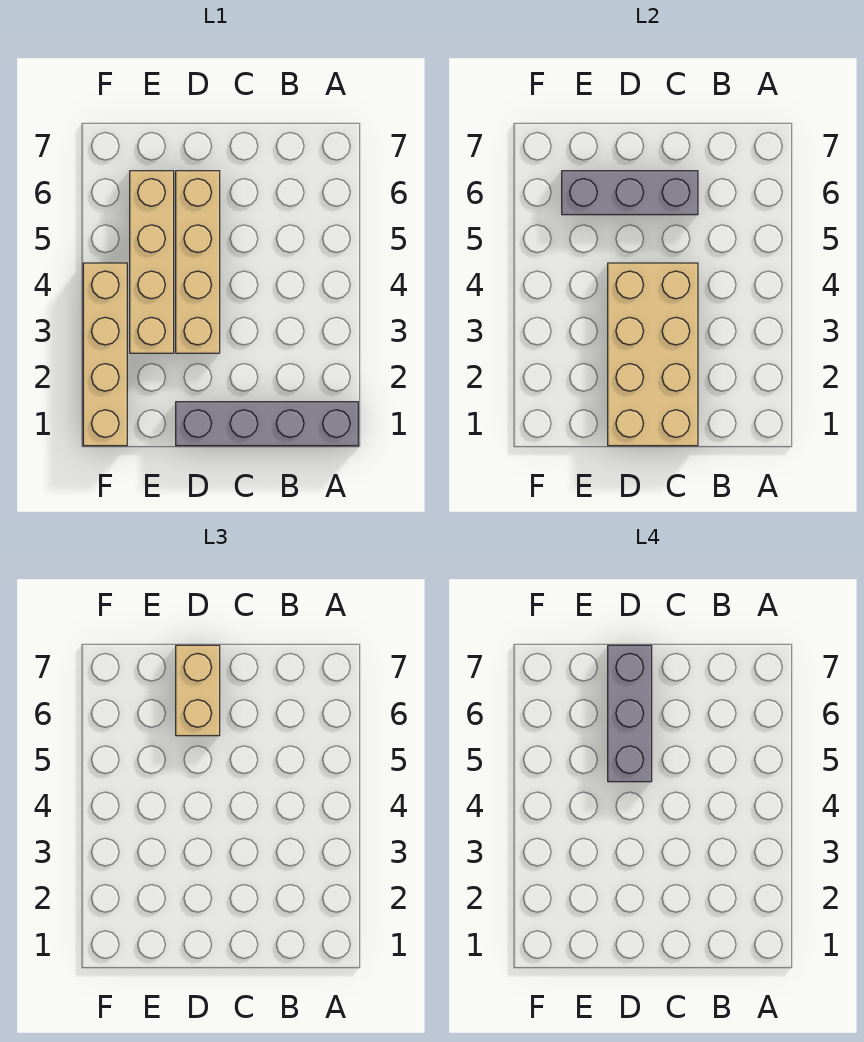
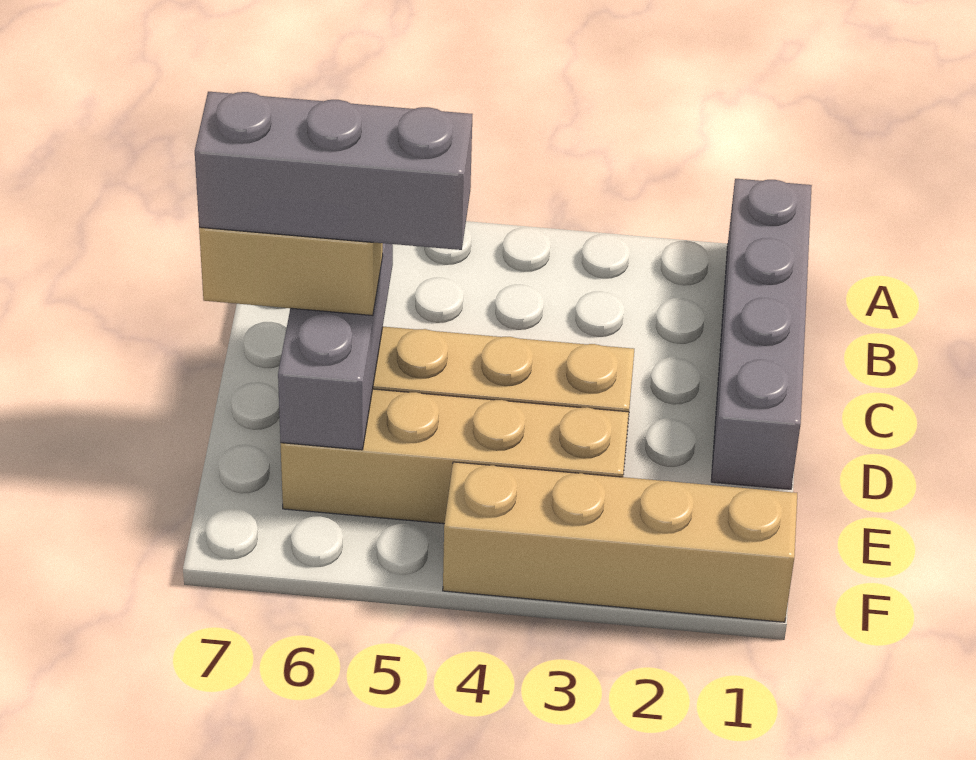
tan 2x4 brick [608,263,698,446] -> none

